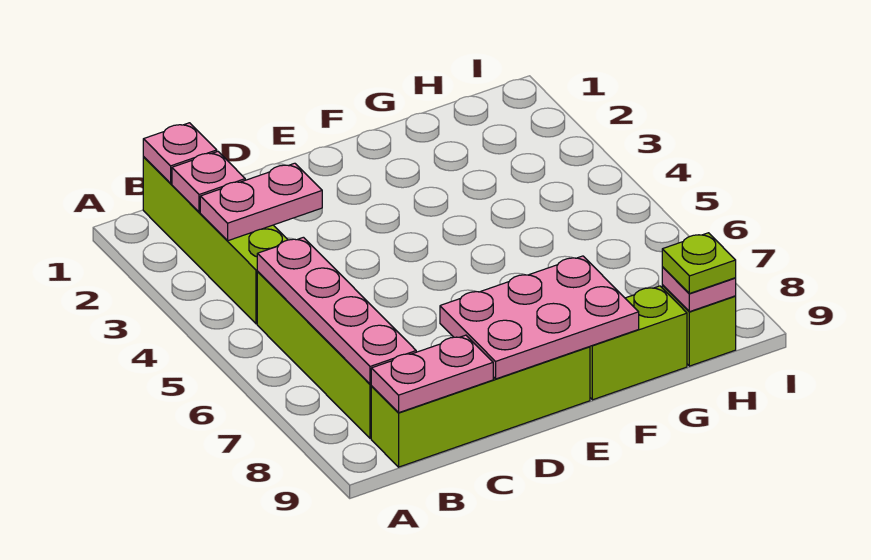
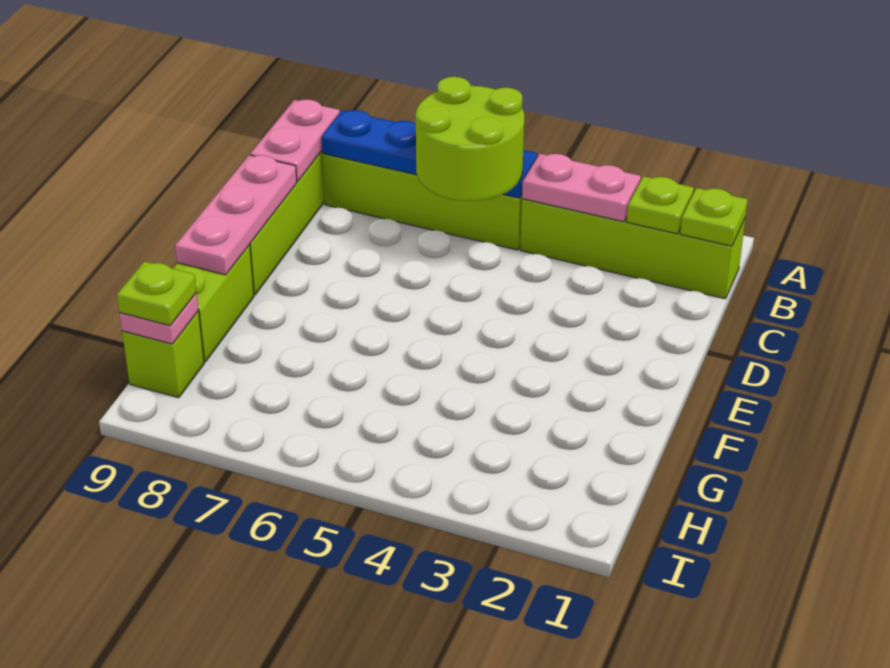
pink 1x1 plate [143,123,217,184] -> lime 1x1 plate [680,188,748,246]
pink 1x1 plate [172,152,245,212] -> lime 1x1 plate [627,176,694,234]
pink 1x2 plate [200,163,322,241] -> pink 1x2 plate turned to [522,154,641,222]
pink 1x4 plate [257,237,416,384] -> blue 1x4 plate [322,110,537,198]
none -> lime 2x2 round brick [416,77,524,201]
pink 2x3 plate [440,256,639,379] -> pink 1x3 plate [175,155,297,275]

